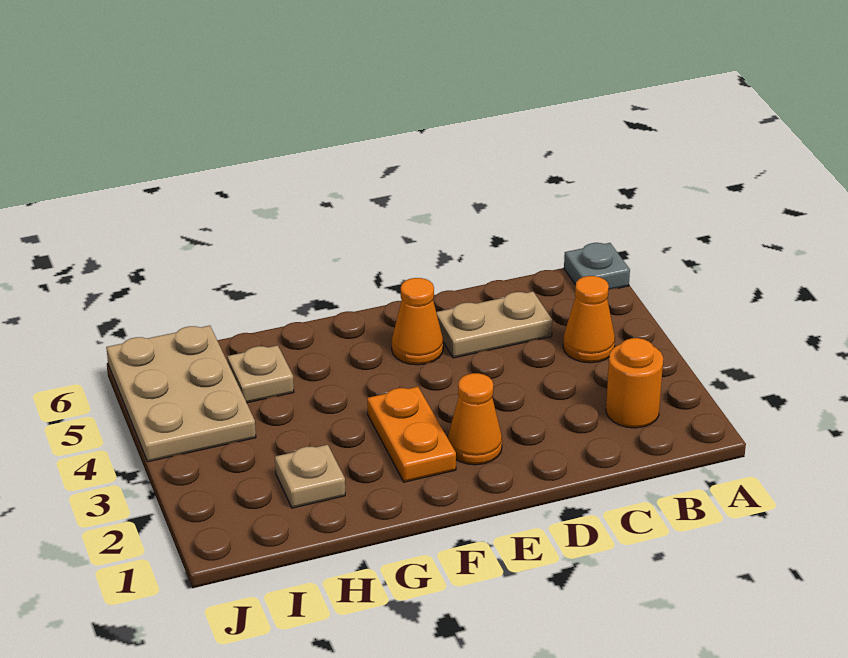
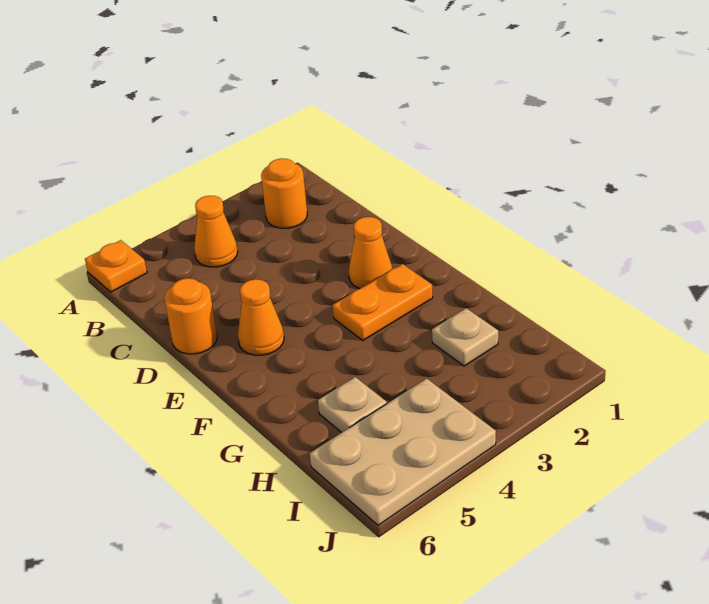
grey 1x1 plate [564,243,630,290] -> orange 1x1 plate [85,240,147,292]
tan 1x2 plate [436,292,552,358] -> none
none -> orange 1x1 round brick [164,278,217,354]

